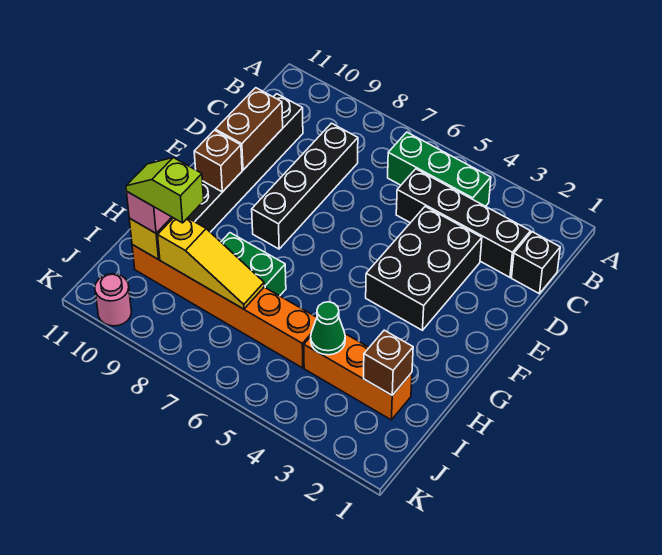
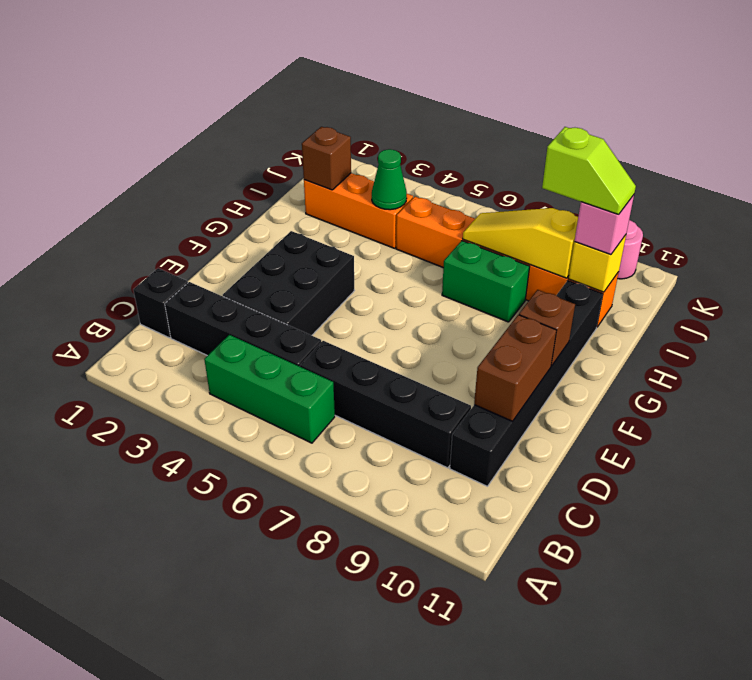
black 1x4 brick [252,123,358,249] -> black 1x4 brick turned to [300,341,471,468]

